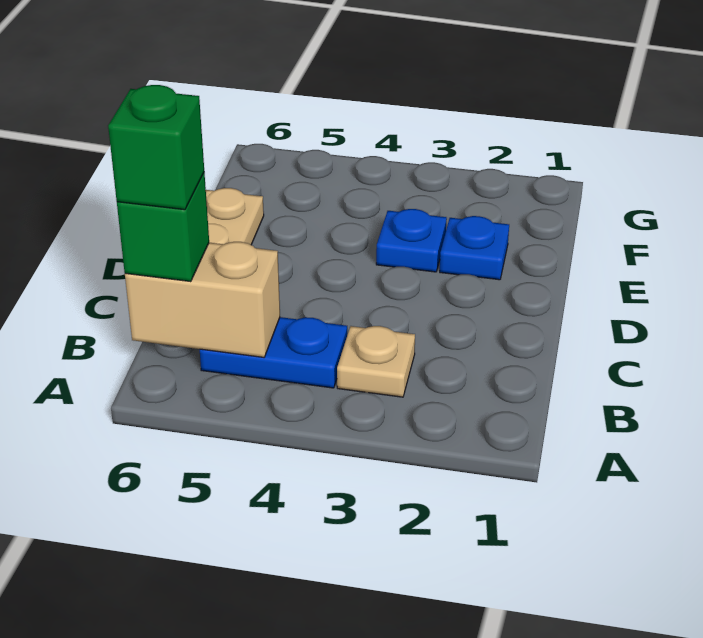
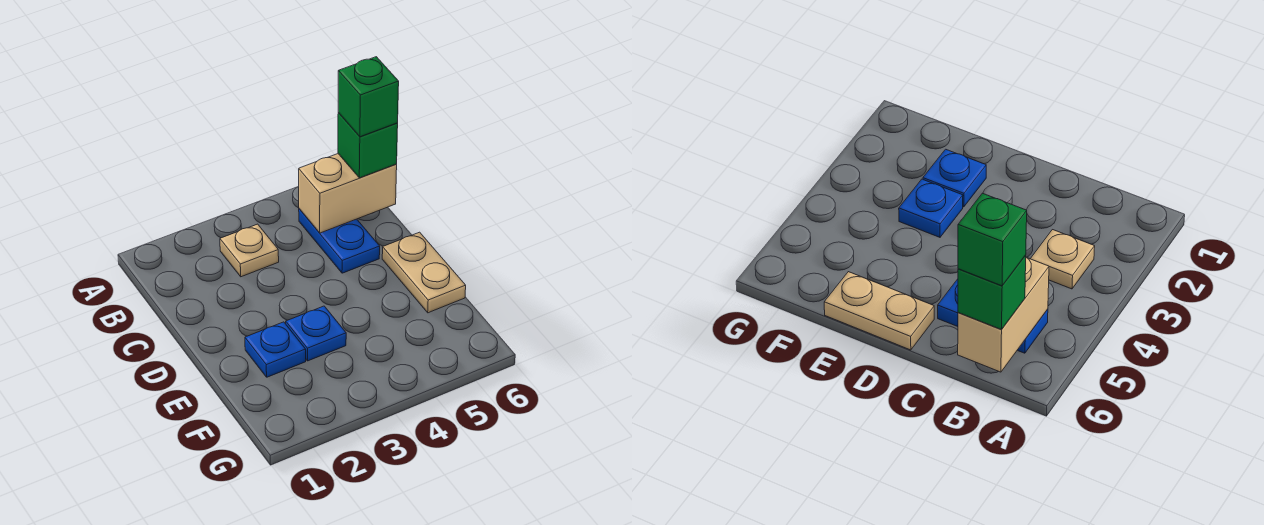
blue 1x2 plate [200,317,347,388] -> blue 1x2 plate turned to [299,209,380,273]

